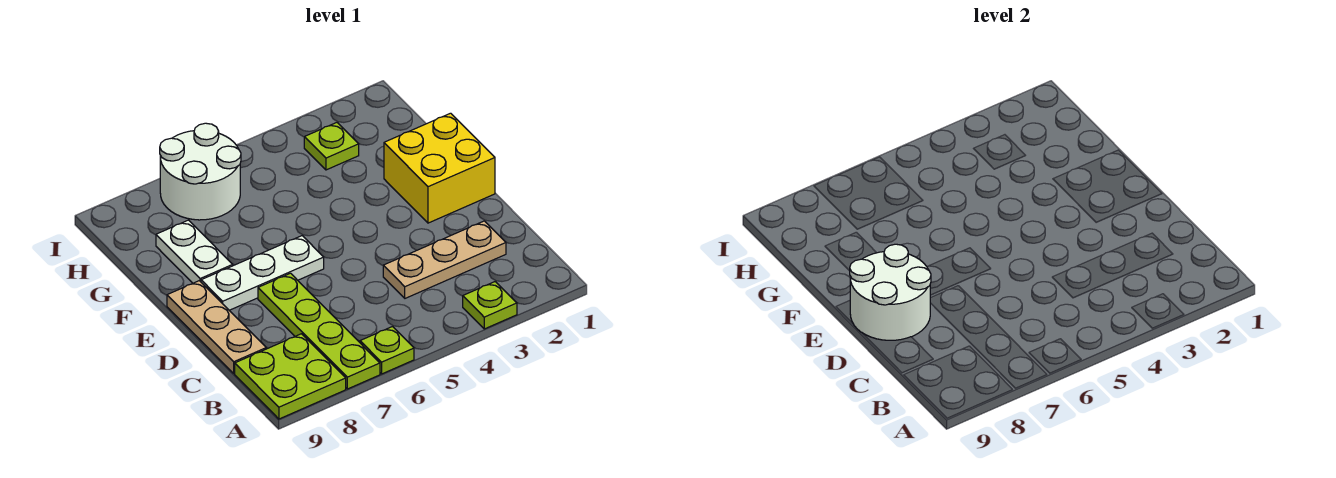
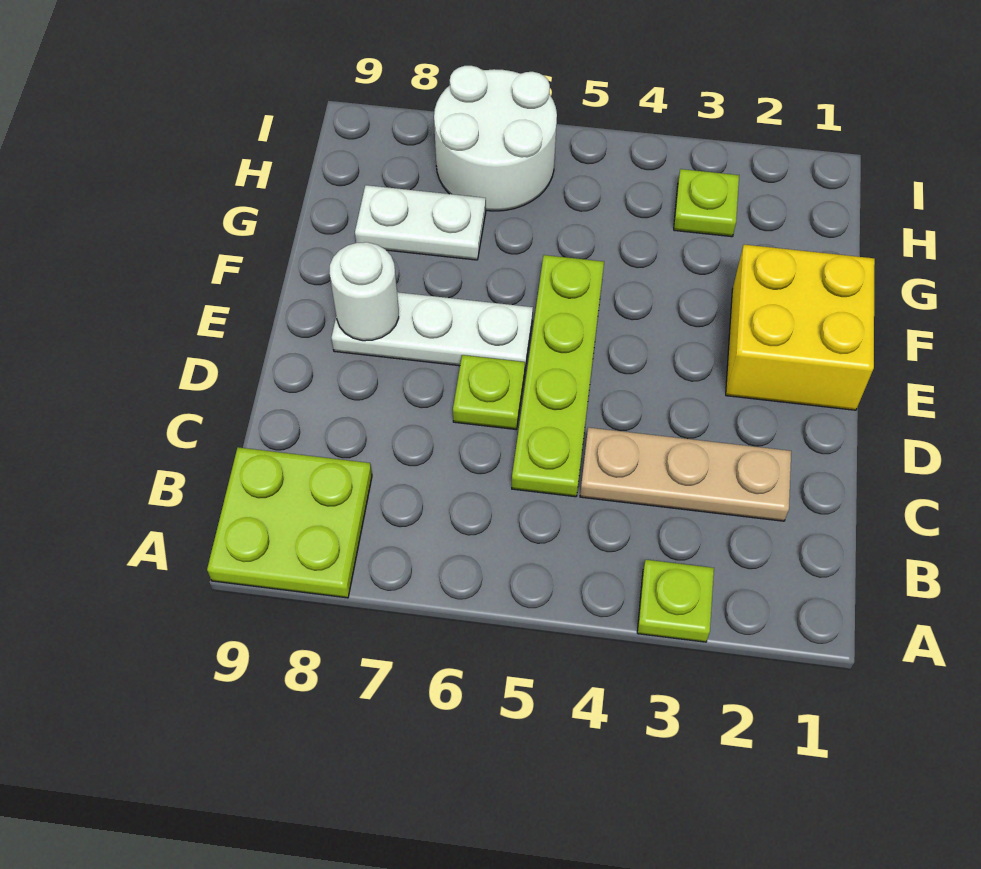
lime 1x1 plate [360,327,414,374] -> lime 1x1 plate moved to [453,355,525,429]
lime 1x4 plate [258,273,380,389] -> lime 1x4 plate moved to [512,255,604,497]
tan 1x3 plate [167,281,266,373] -> none
white 2x2 round brick [850,244,931,340] -> white 1x1 round brick [329,242,399,341]
white 1x2 plate [156,220,233,283] -> white 1x2 plate turned to [355,185,486,260]

